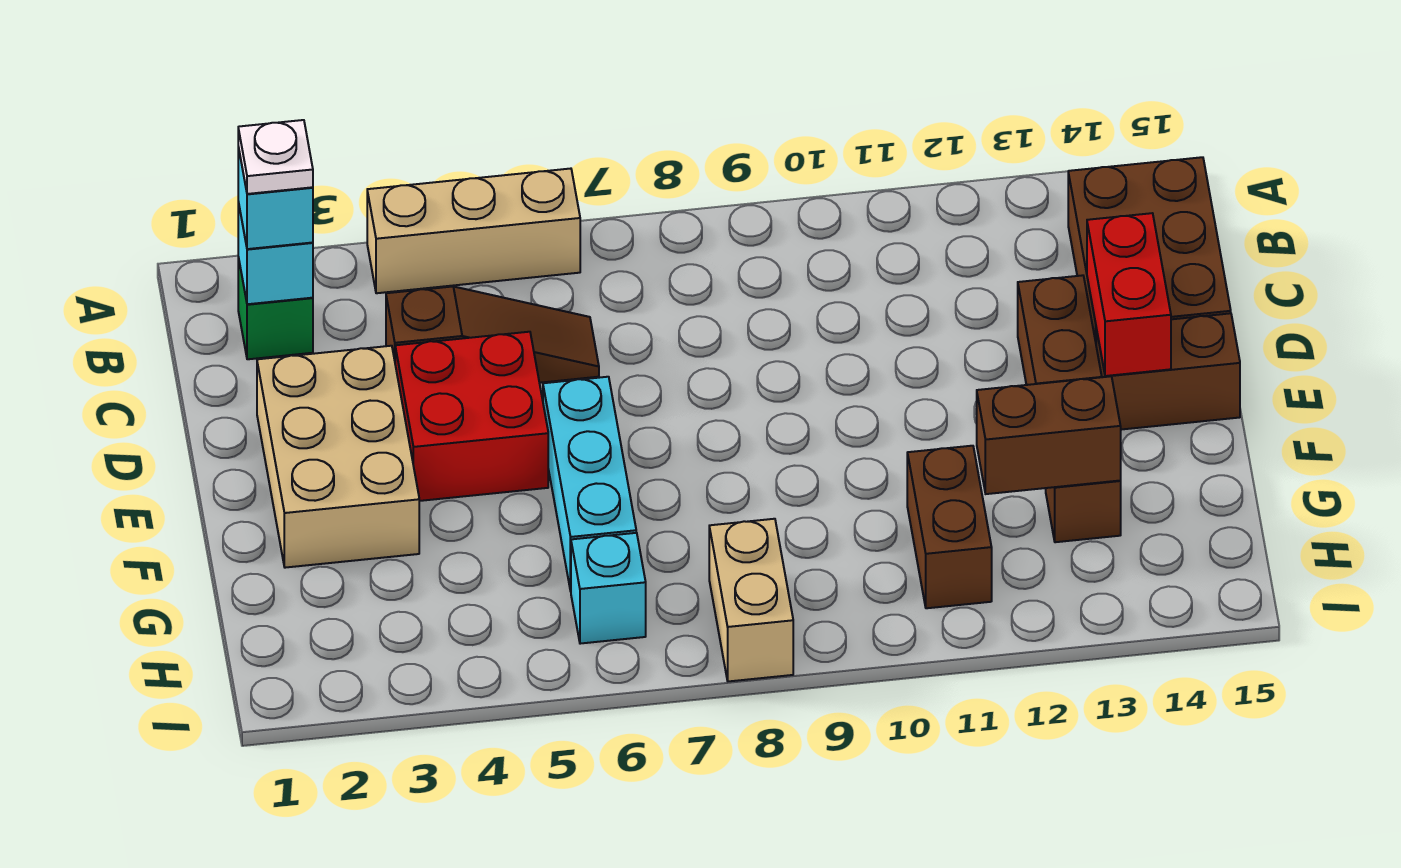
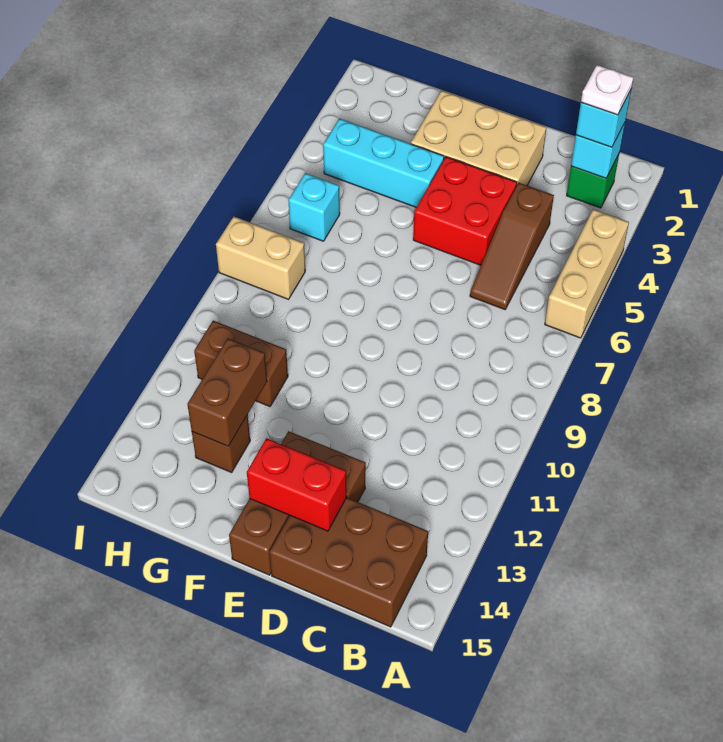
cyan 1x3 brick [543,377,636,591] -> cyan 1x3 brick moved to [323,118,444,208]

